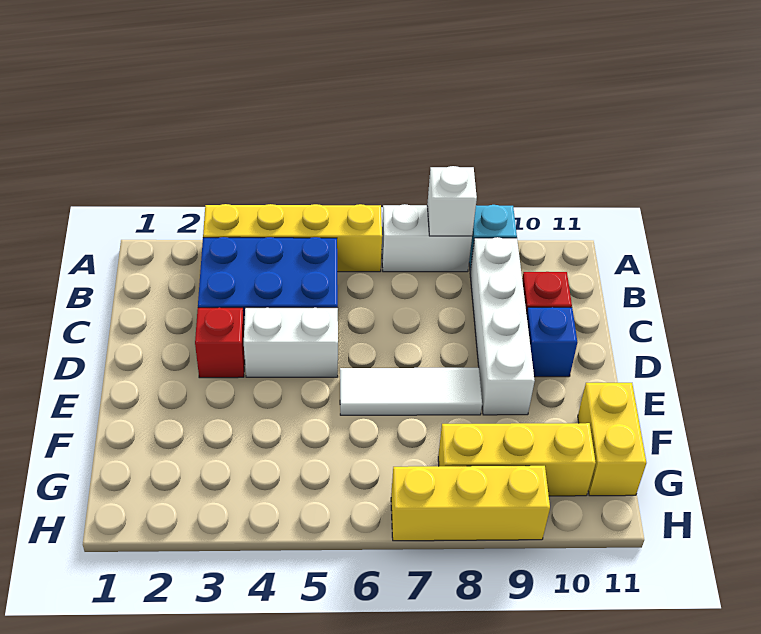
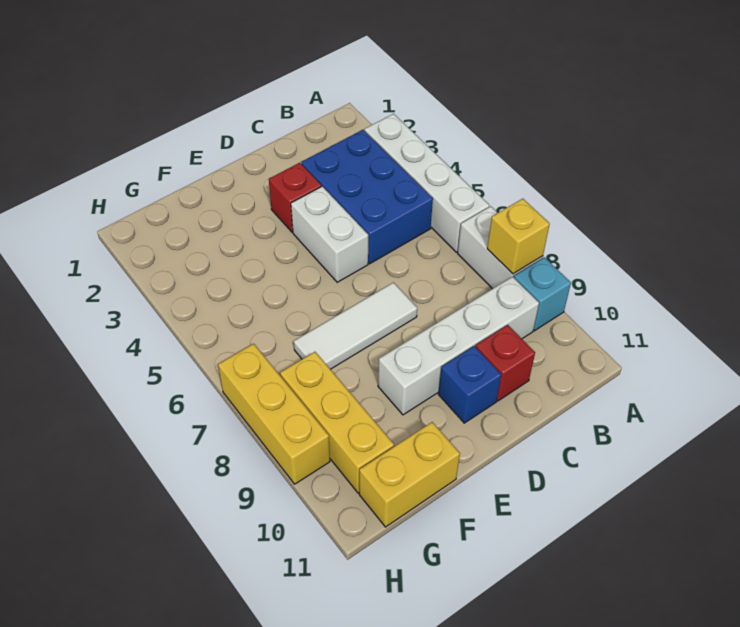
yellow 1x4 brick [203,204,382,272] -> white 1x4 brick [364,114,489,252]
white 1x1 brick [427,166,477,236] -> yellow 1x1 brick [487,199,550,274]
white 1x3 tile [340,368,482,415] -> white 1x3 tile turned to [294,283,417,369]

